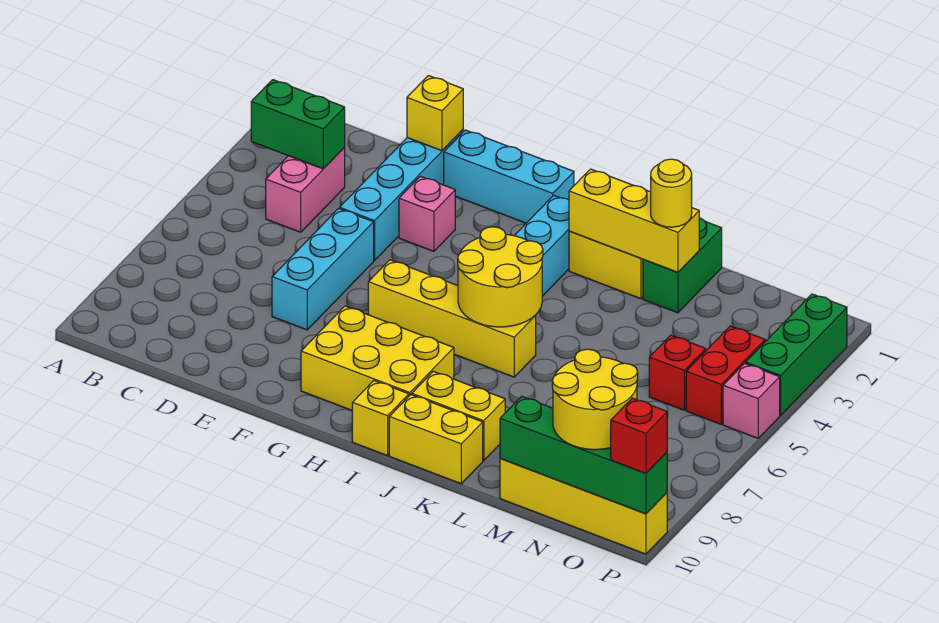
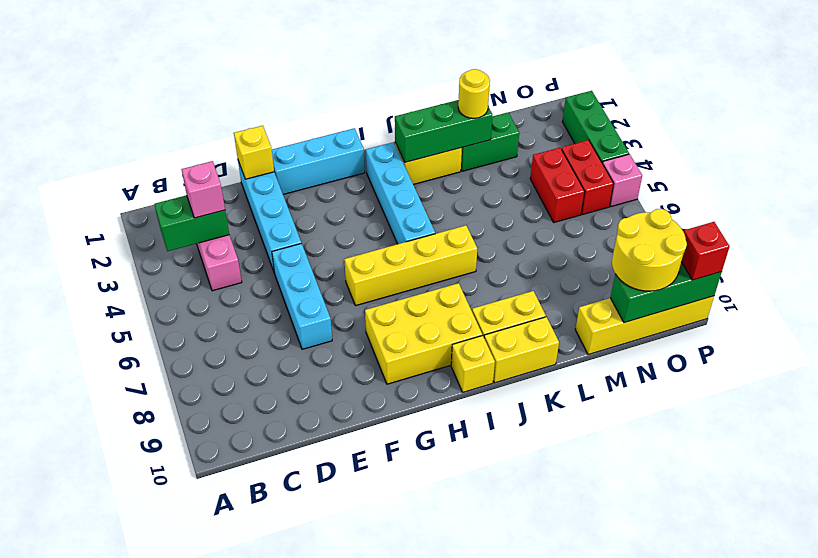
pink 1x1 brick [399,176,455,251] -> pink 1x1 brick moved to [181,161,225,218]
yellow 2x2 round brick [458,227,543,327] -> none
yellow 1x3 brick [569,169,699,272] -> green 1x3 brick [395,100,492,162]
green 1x2 brick [643,218,722,313] -> green 1x2 brick turned to [461,112,519,171]
green 1x4 brick [500,396,667,514] -> green 1x3 brick [610,262,722,323]
red 1x1 brick [649,335,706,410] -> red 1x2 brick [530,148,585,222]

